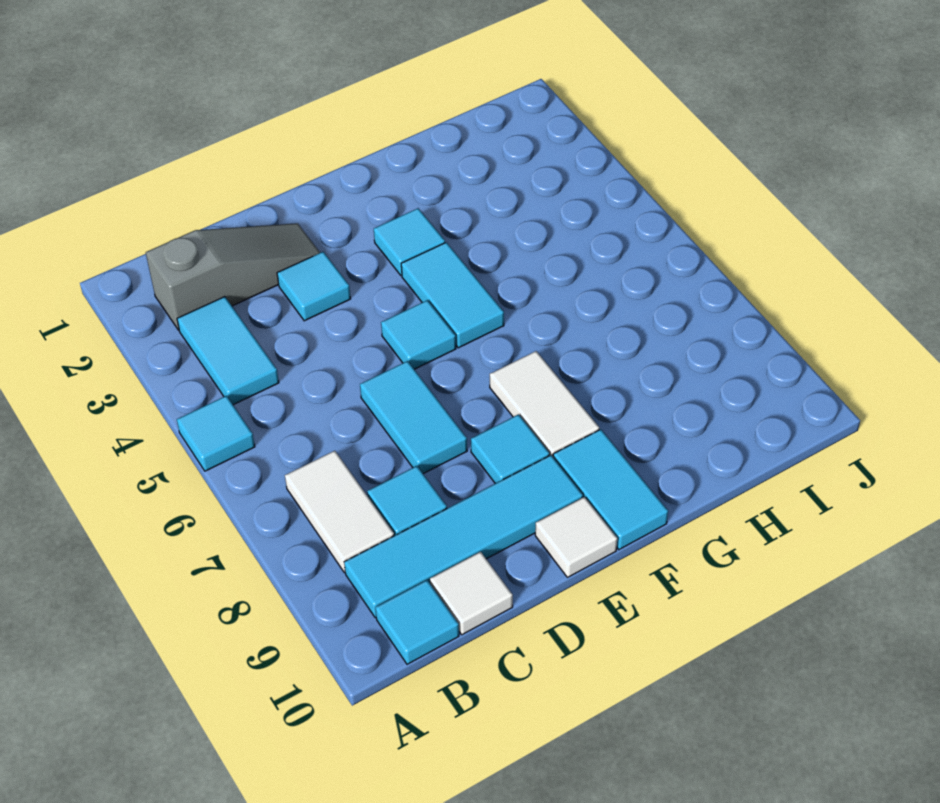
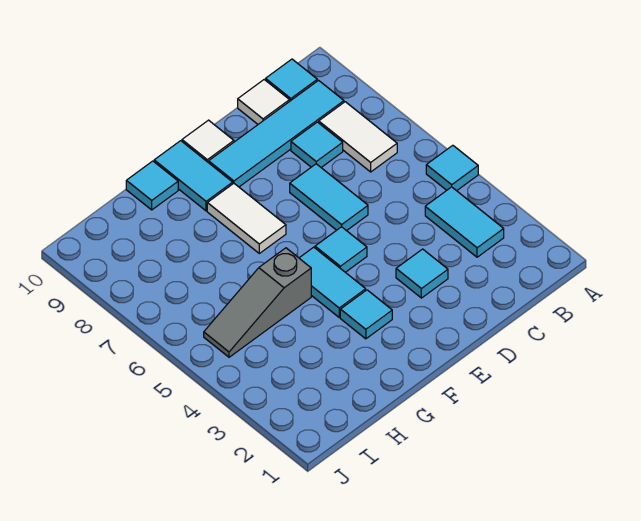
grey 1x3 slope [146,223,320,330] -> grey 1x3 slope moved to [204,248,311,357]
cyan 1x1 tile [471,414,549,484] -> cyan 1x1 tile moved to [126,161,178,210]

